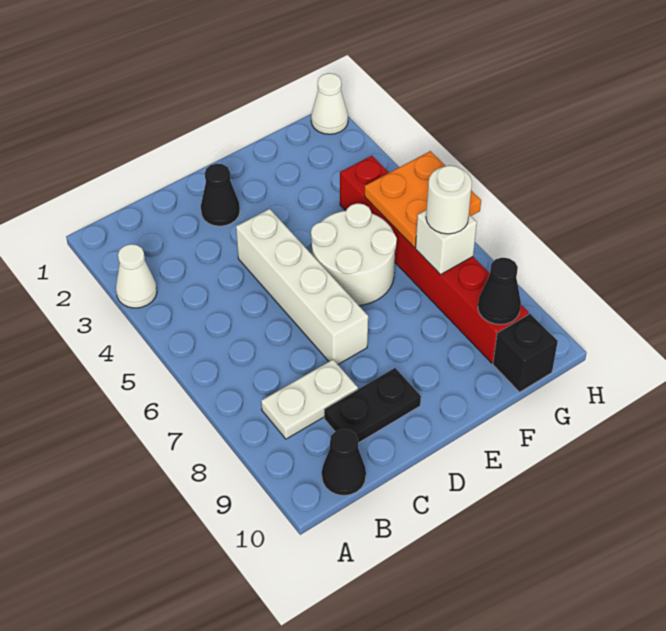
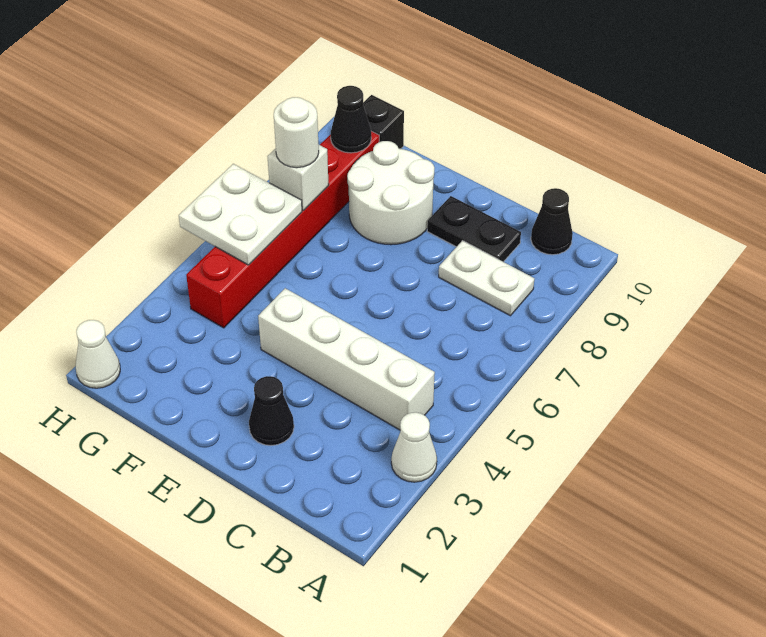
white 1x4 brick [236,209,368,364] -> white 1x4 brick turned to [258,288,435,430]
white 2x2 round brick [311,203,397,306] -> white 2x2 round brick moved to [347,141,435,245]
orange 2x2 plate [365,151,481,247] -> white 2x2 plate [179,164,302,265]

